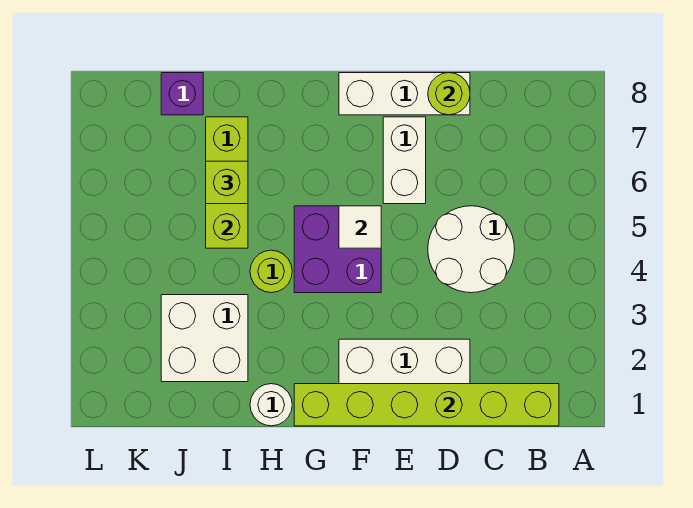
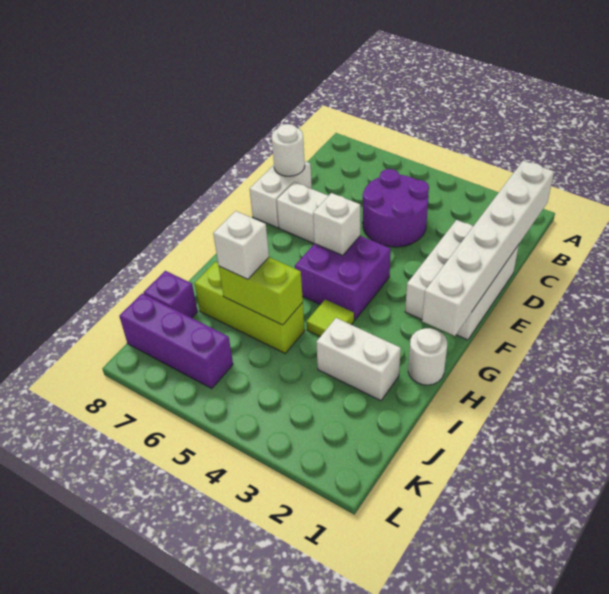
lime 1x6 brick [294,384,559,426] -> white 1x6 brick [422,161,554,336]
white 2x2 round brick [428,206,515,293] -> purple 2x2 round brick [363,169,429,247]
white 1x3 brick [339,73,470,115] -> white 1x2 brick [250,161,312,228]
lime 1x1 round brick [428,73,470,115] -> white 1x1 round brick [272,124,305,176]
white 1x1 tile [339,206,381,248] -> white 1x1 brick [313,193,360,255]
lime 1x1 round brick [250,250,292,293] -> lime 1x1 tile [306,300,354,337]
white 2x2 brick [161,295,248,382] -> white 1x2 brick [316,318,401,401]
lime 1x1 brick [206,161,248,204] -> white 1x1 brick [213,211,269,279]
none -> purple 1x3 brick [119,293,233,389]

